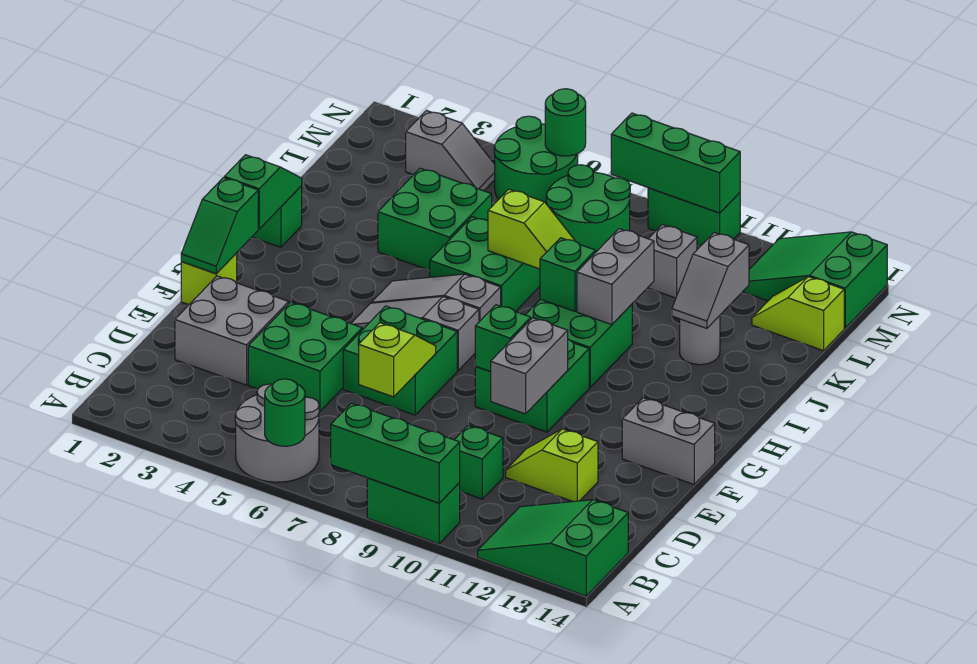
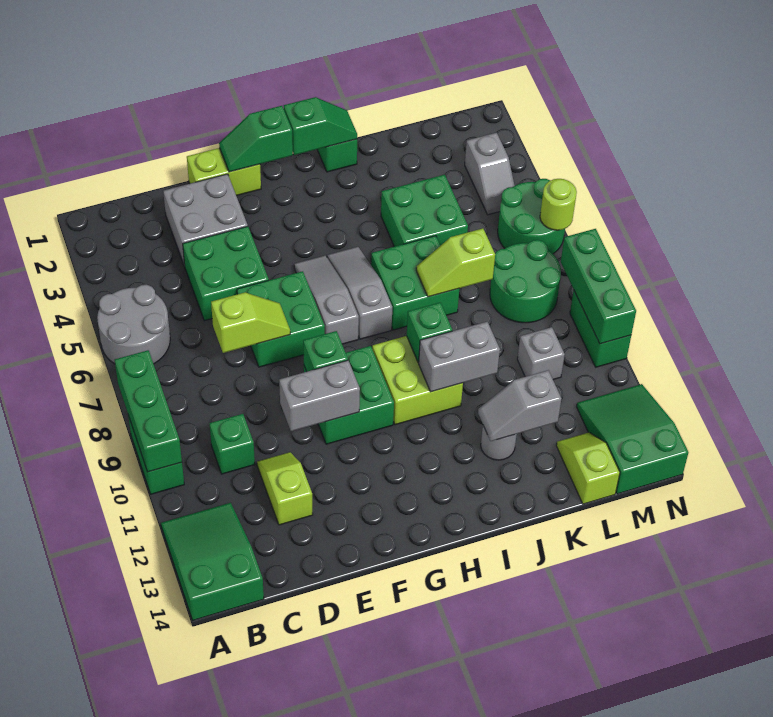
green 1x1 round brick [265,379,305,446] -> none
lime 1x1 brick [181,253,237,305] -> lime 1x2 brick [187,148,261,196]
grey 1x2 brick [622,398,715,485] -> none
green 2x2 brick [526,299,632,387] -> lime 2x2 brick [372,336,463,425]
lime 1x2 slope [488,189,575,269] -> lime 1x2 slope turned to [416,228,495,297]
green 1x1 round brick [545,89,586,156] -> lime 1x1 round brick [540,179,577,230]

